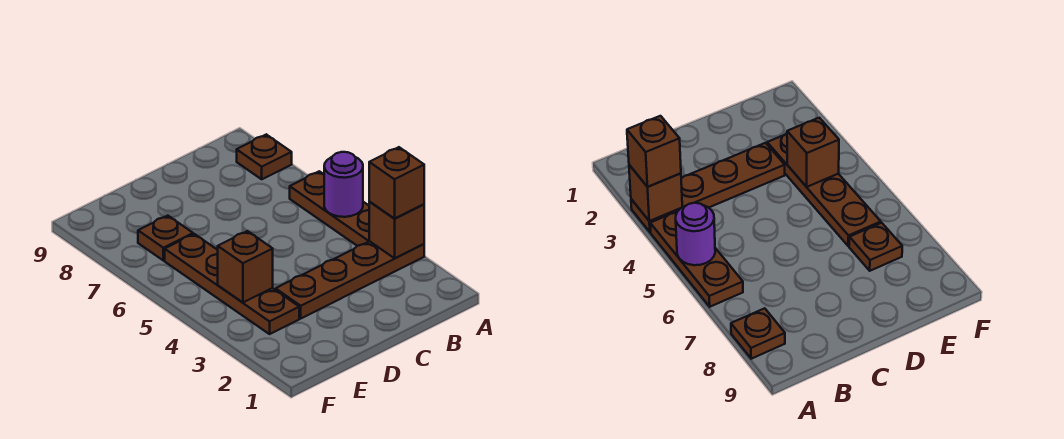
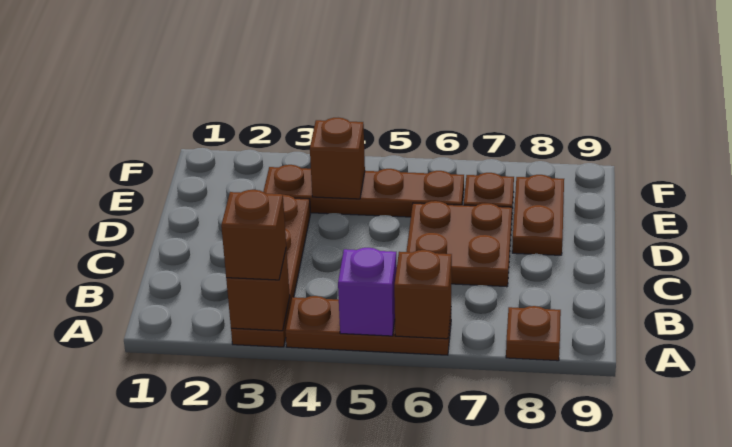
purple 1x1 round brick [324,152,363,217] -> purple 1x1 brick [338,248,397,336]
none -> brown 1x1 brick [394,250,452,339]
none -> brown 2x2 plate [406,201,512,287]
none -> brown 1x2 plate [512,175,564,255]

